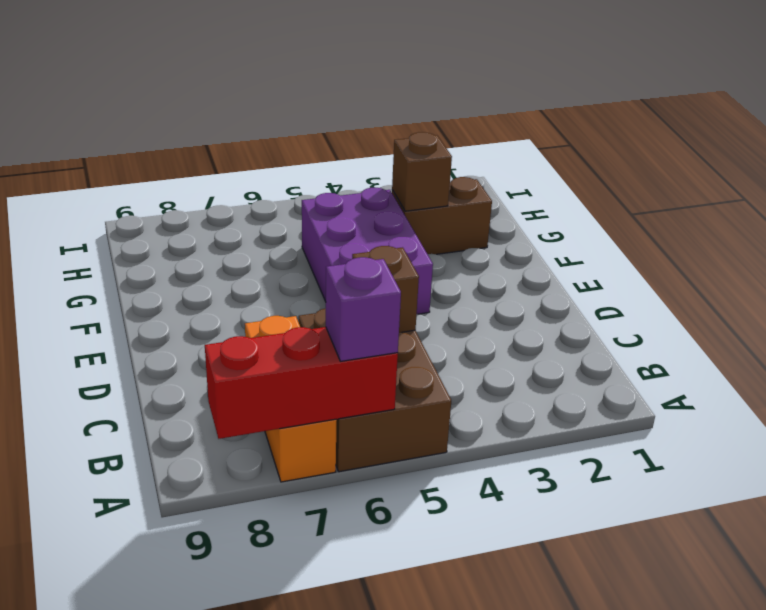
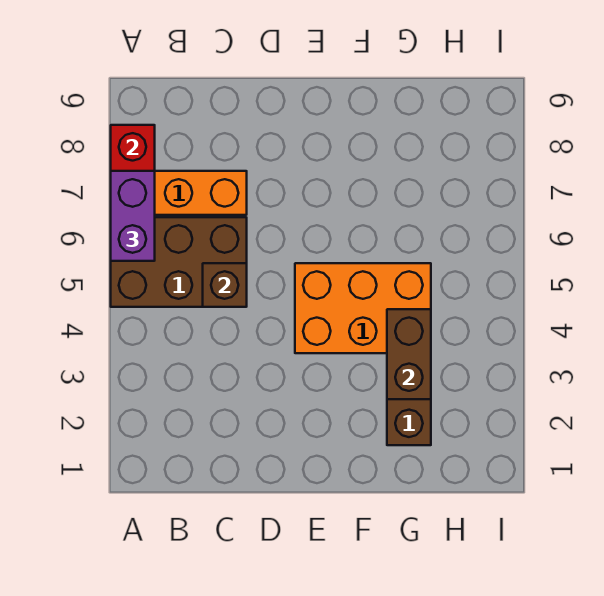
purple 1x1 brick [326,257,401,361] -> purple 1x2 brick [111,171,155,261]
purple 2x3 brick [302,188,433,314] -> orange 2x3 brick [295,263,431,353]
brown 1x1 brick [392,132,452,211] -> brown 1x2 brick [387,309,431,399]

